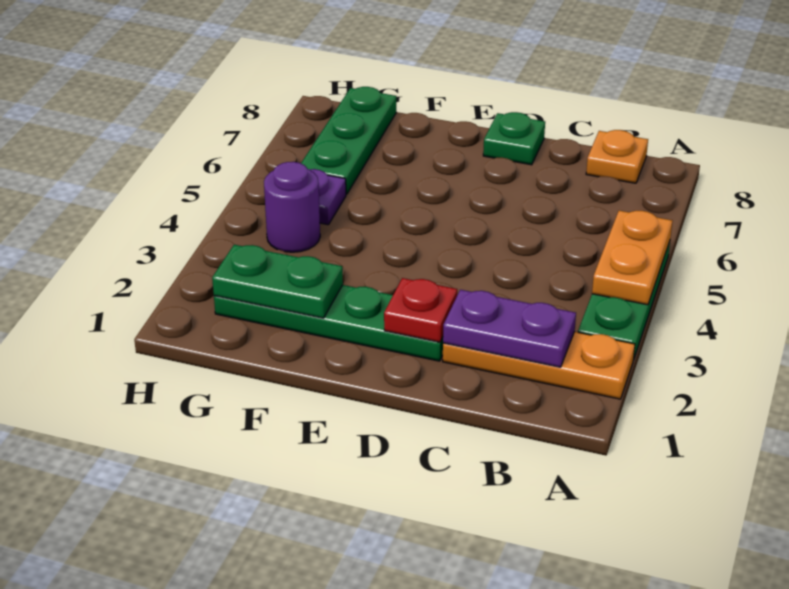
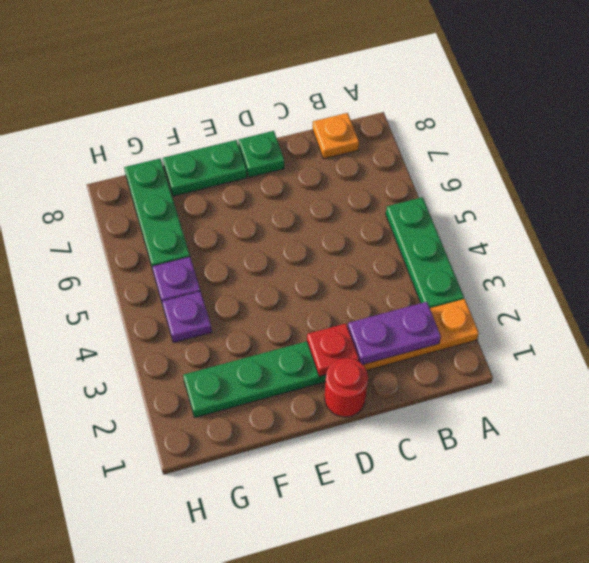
orange 1x2 plate [592,211,673,305] -> none
none -> red 1x1 round brick [324,358,368,417]
green 1x2 plate [212,245,343,318] -> green 1x2 plate moved to [163,140,247,196]
purple 1x1 round brick [264,162,320,252] -> purple 1x1 plate [162,291,212,343]

